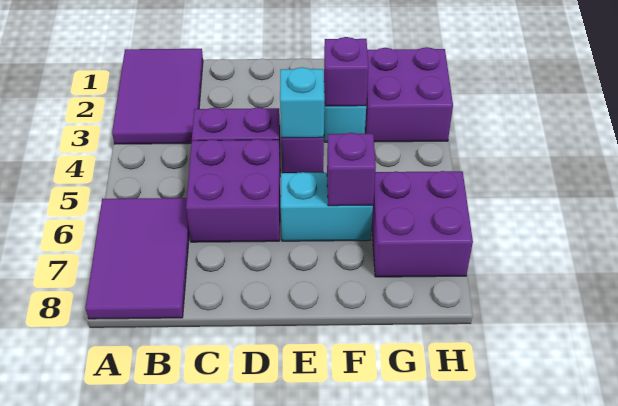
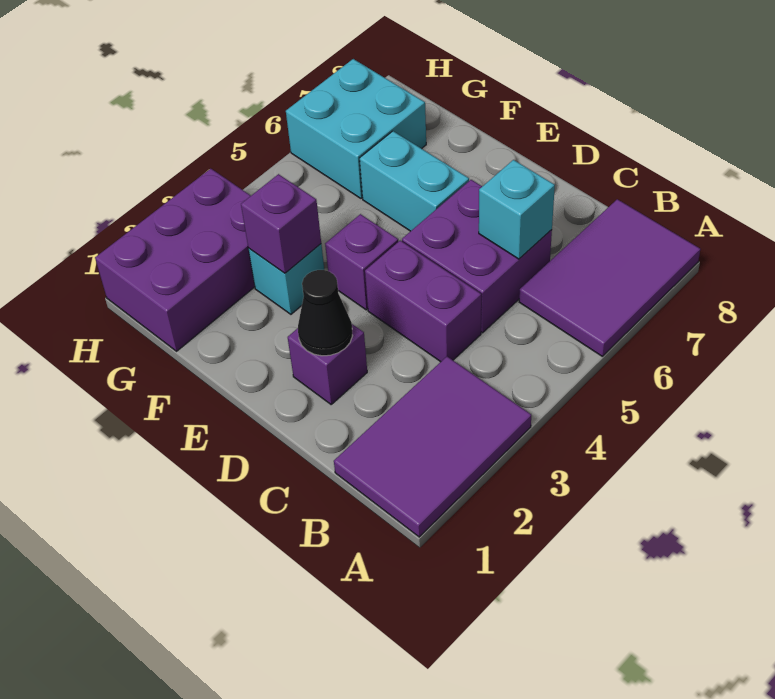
none -> black 1x1 cone [298,270,353,356]
cyan 1x1 brick [280,67,324,138] -> cyan 1x1 brick moved to [479,160,555,259]
purple 1x1 brick [327,133,376,206] -> purple 1x1 brick moved to [288,324,367,404]
purple 2x2 brick [365,47,453,142] -> purple 2x3 brick [95,169,255,351]
purple 2x2 brick [372,171,473,277] -> cyan 2x2 brick [286,59,426,198]

